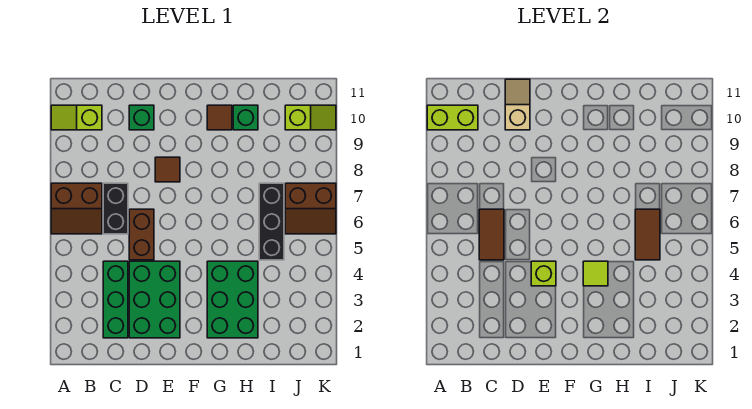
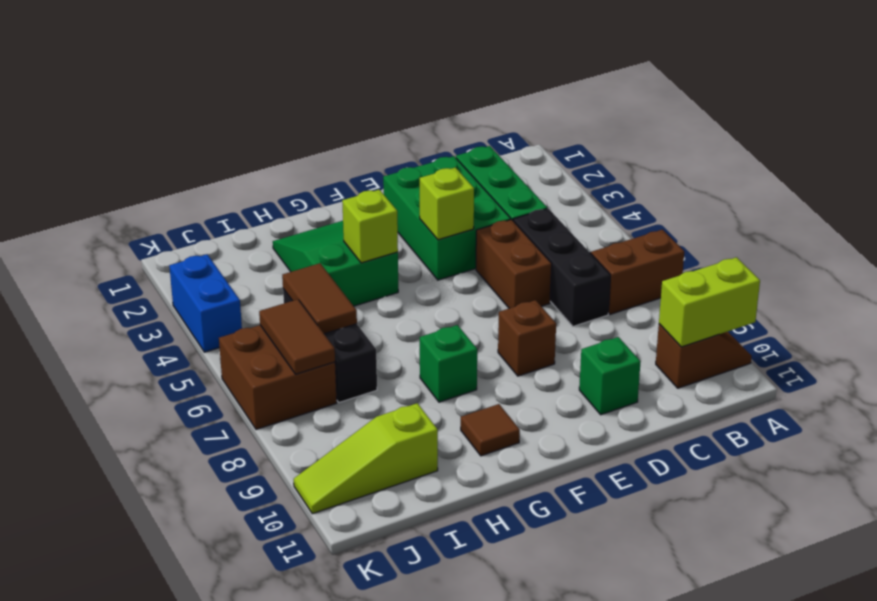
lime 1x2 slope [51,105,102,130] -> brown 1x2 slope [656,324,752,388]
brown 1x2 tile [479,209,504,260] -> brown 1x2 tile moved to [259,299,335,374]
black 1x2 brick [103,183,128,234] -> black 1x3 brick [513,208,611,326]
tan 1x2 slope [505,79,530,130] -> none
brown 1x1 tile [155,157,180,182] -> brown 1x1 brick [498,300,556,376]
green 2x3 brick [207,261,258,338] -> green 2x3 slope [273,221,398,306]
lime 1x1 tile [583,261,608,286] -> lime 1x1 brick [342,190,398,263]
green 1x1 brick [233,105,258,130] -> green 1x1 brick moved to [420,325,477,402]
brown 2x2 slope [285,183,336,234] -> brown 2x2 brick [219,325,337,429]
lime 1x2 slope [285,105,336,130] -> lime 1x3 slope [294,403,438,514]
none -> blue 1x2 brick [169,254,242,352]

